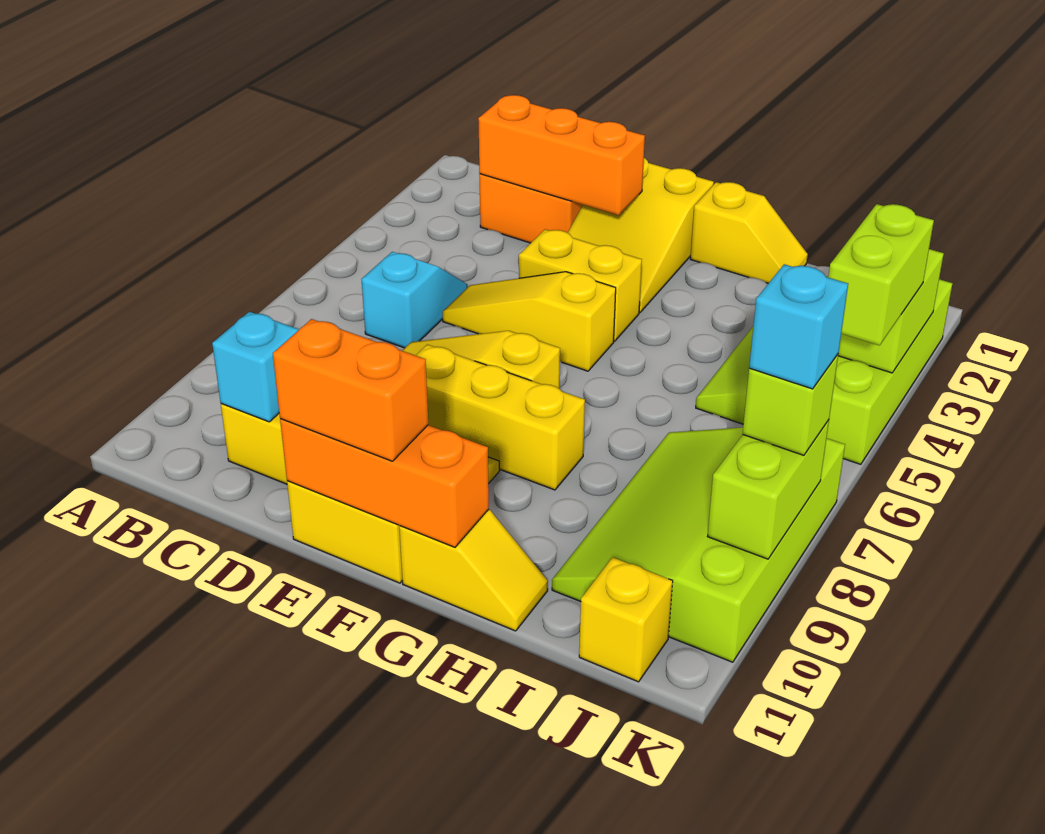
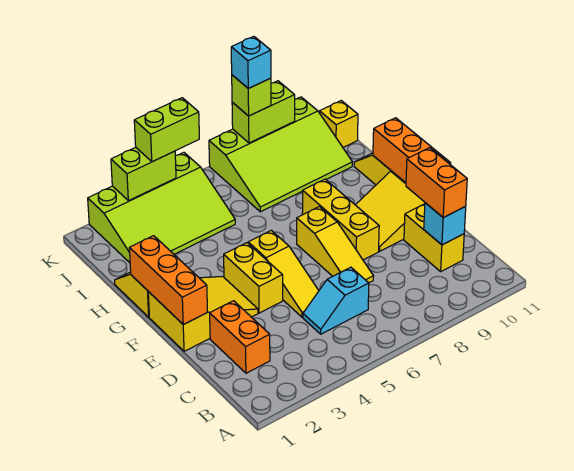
orange 1x3 brick [478,95,645,215] -> orange 1x3 brick moved to [129,236,207,324]
orange 1x2 brick [273,319,428,461] -> orange 1x2 brick moved to [406,148,467,218]

